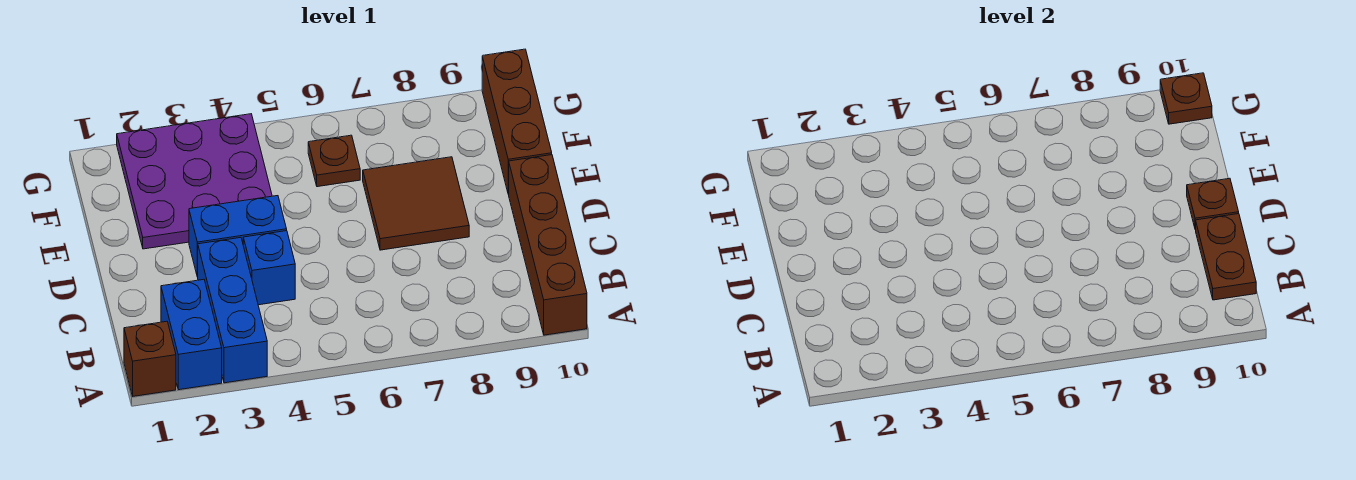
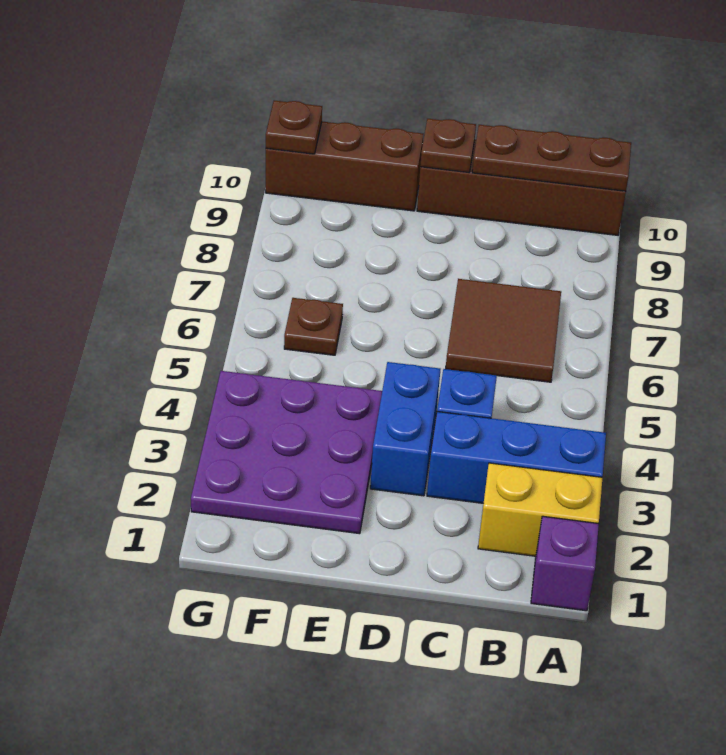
brown 1x1 brick [124,321,176,396] -> purple 1x1 brick [531,516,599,611]
blue 1x2 brick [161,279,222,390] -> yellow 1x2 brick [478,463,603,556]
brown 1x2 plate [1196,214,1256,300] -> brown 1x3 plate [472,125,631,191]
brown 2x2 tile [363,157,469,250] -> brown 2x2 tile moved to [446,279,561,382]

